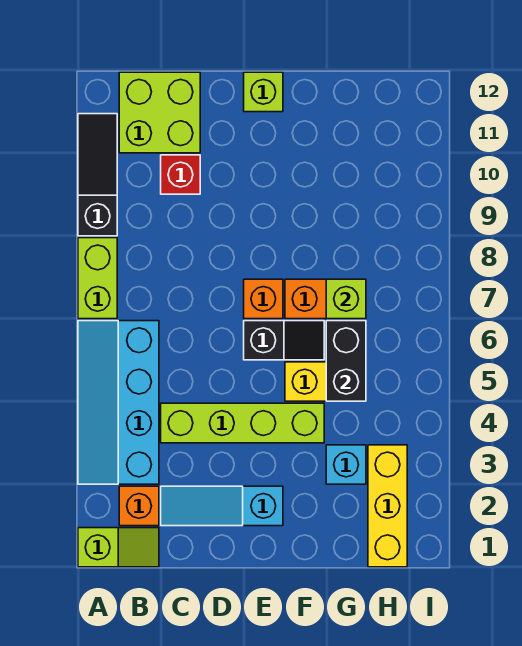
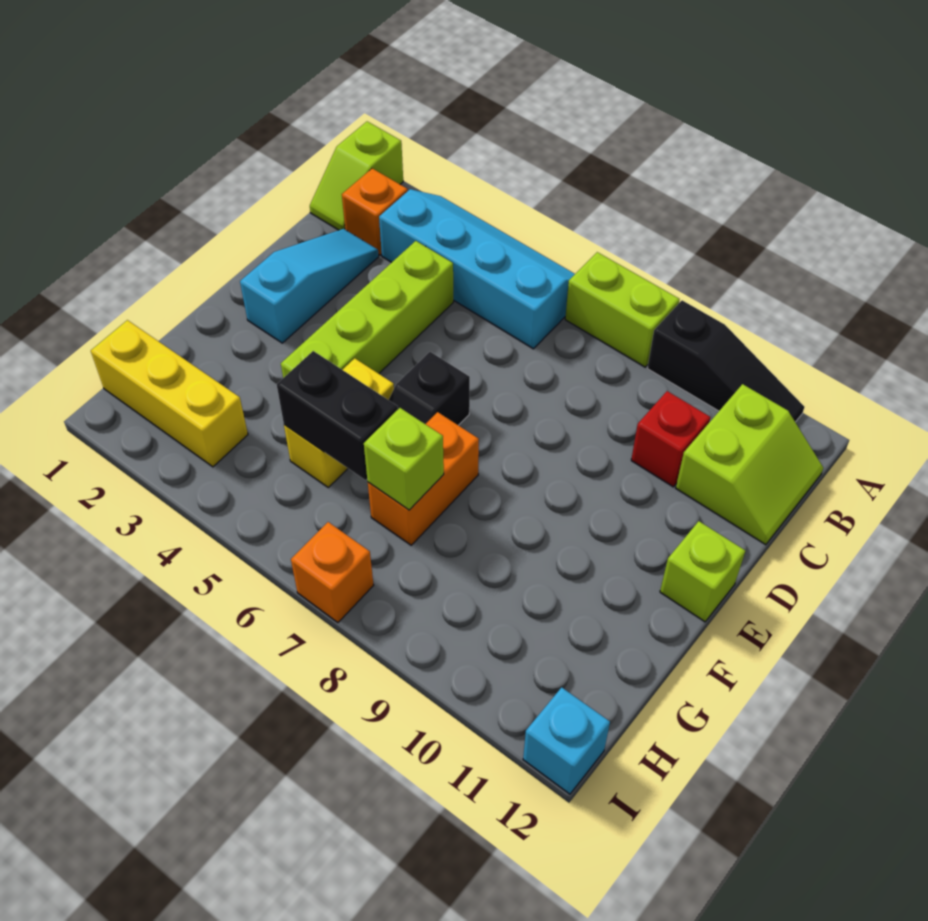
lime 2x2 brick [119,72,200,153] -> lime 2x2 slope [676,384,823,545]
orange 1x1 brick [244,279,283,319] -> orange 1x1 brick moved to [291,522,374,623]
cyan 1x1 brick [326,445,366,484] -> cyan 1x1 brick moved to [523,687,610,794]

